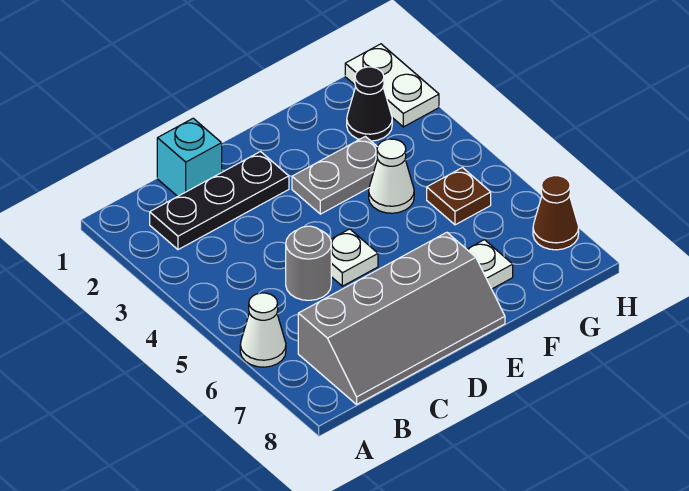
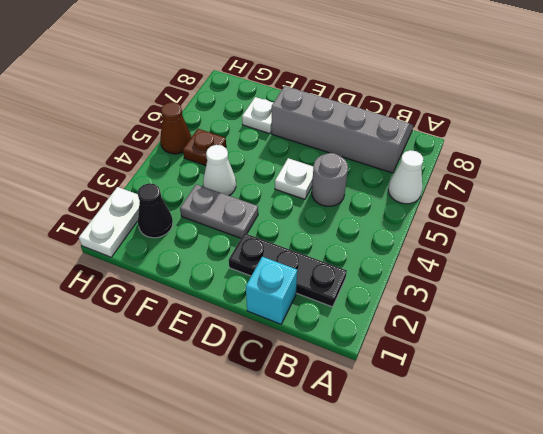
brown 1x1 cone [533,176,579,250] -> brown 1x1 cone moved to [160,102,191,154]

